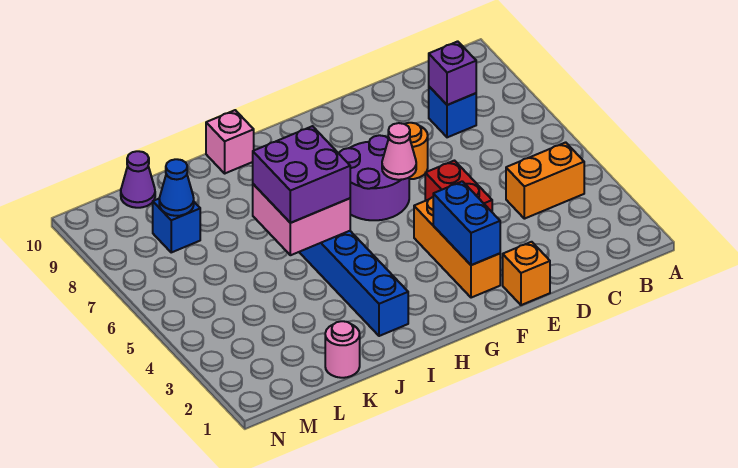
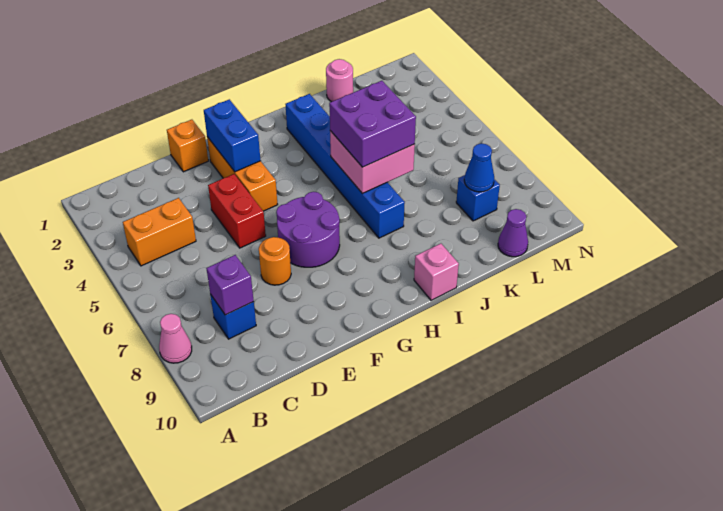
pink 1x1 cone [382,123,416,180] -> pink 1x1 cone moved to [159,314,192,363]

